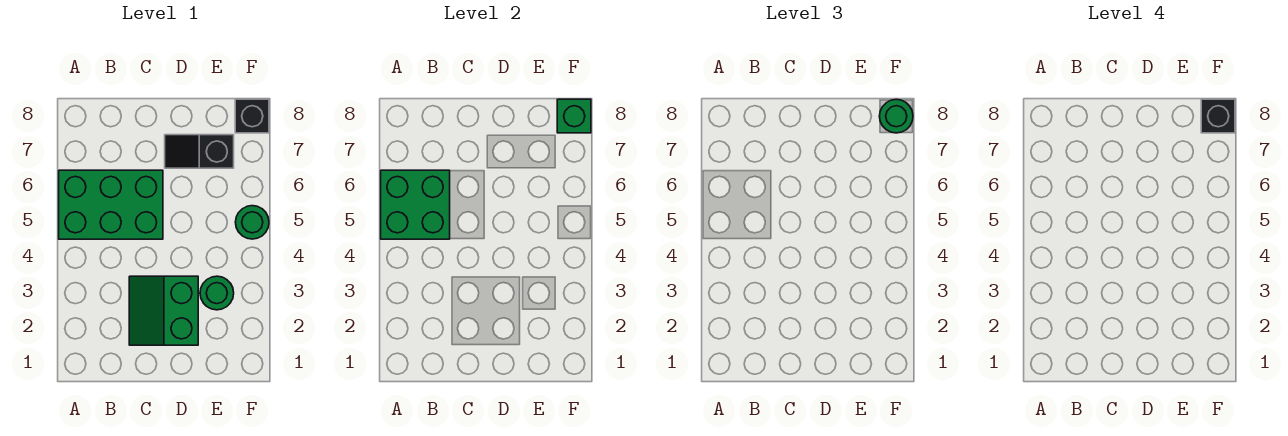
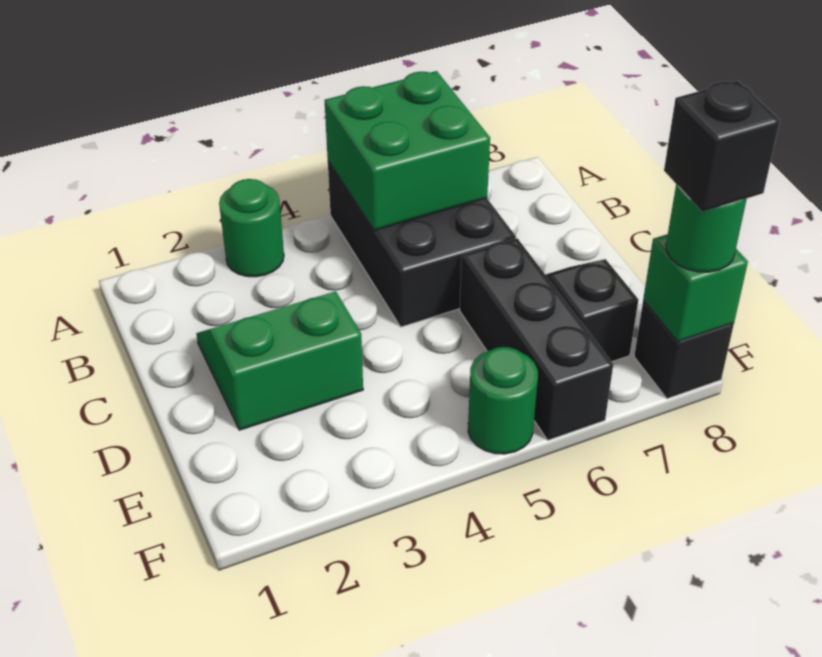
green 2x3 brick [59,170,163,239] -> black 2x3 brick [328,161,516,327]
none -> black 1x3 brick [460,238,613,440]
green 1x1 round brick [200,276,234,310] -> green 1x1 round brick moved to [219,179,284,277]

